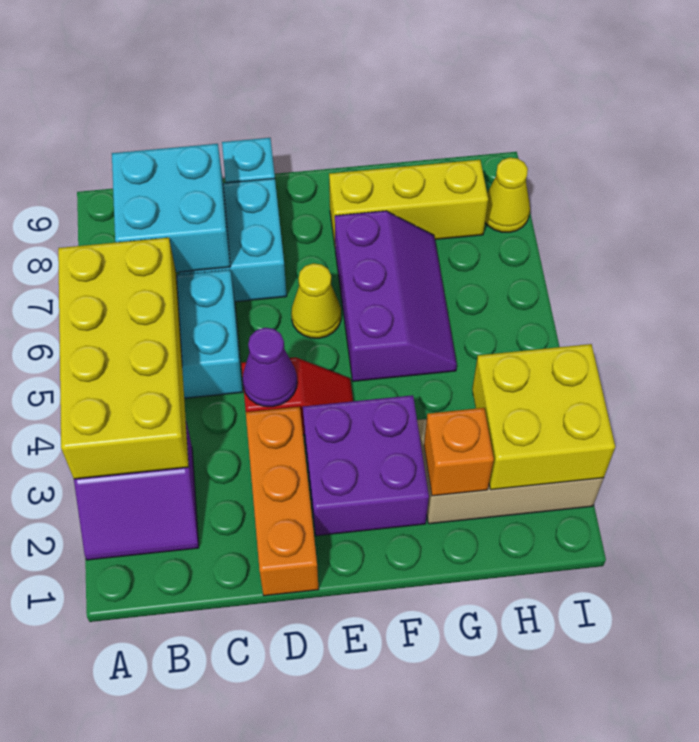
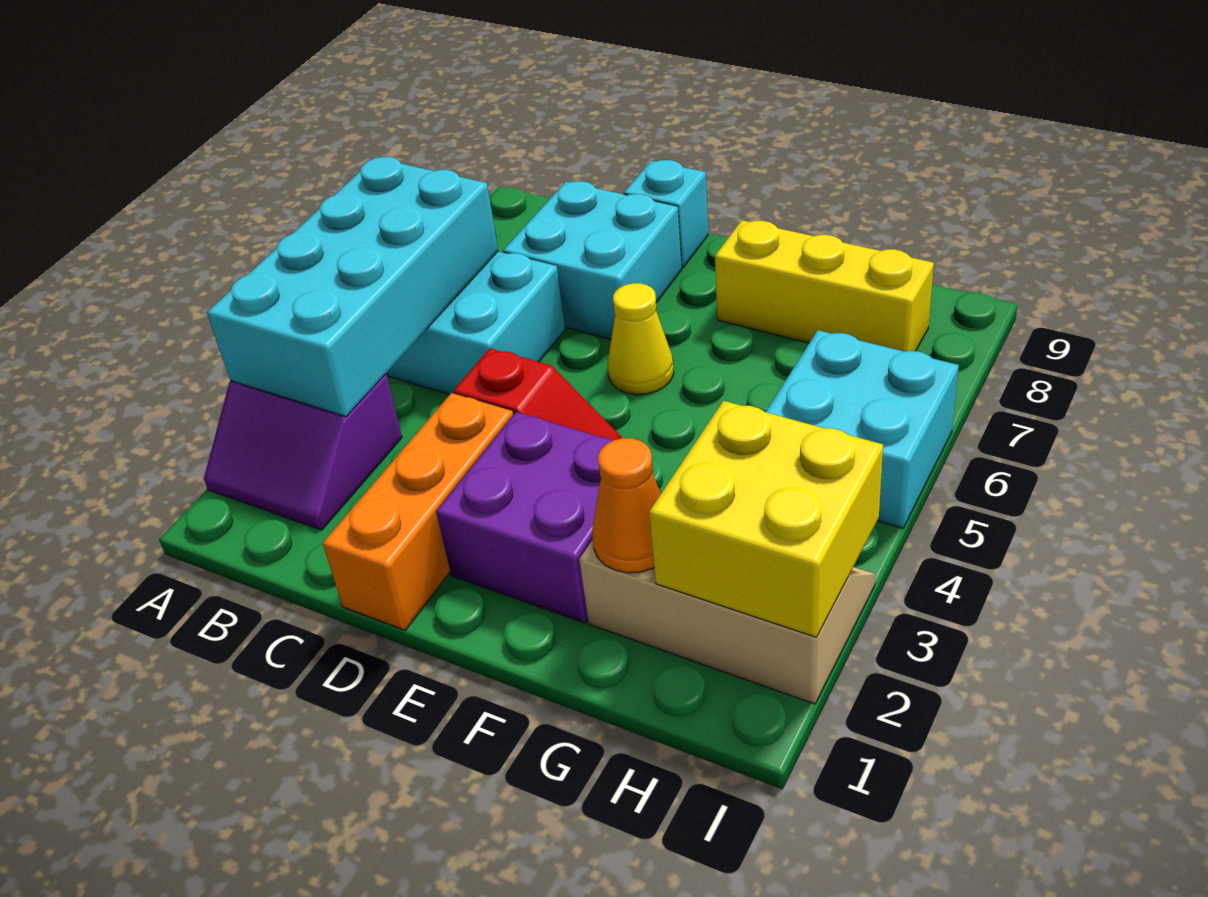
yellow 2x4 brick [58,238,189,479] -> cyan 2x4 brick [207,157,498,417]
cyan 2x2 brick [112,144,230,272] -> cyan 2x2 brick moved to [766,330,959,528]
purple 1x1 cone [243,328,297,407] -> none
purple 2x3 slope [335,211,457,381] -> none
orange 1x1 brick [424,408,494,496] -> orange 1x1 cone [592,438,661,573]
yellow 1x1 cone [485,158,530,232] -> none

